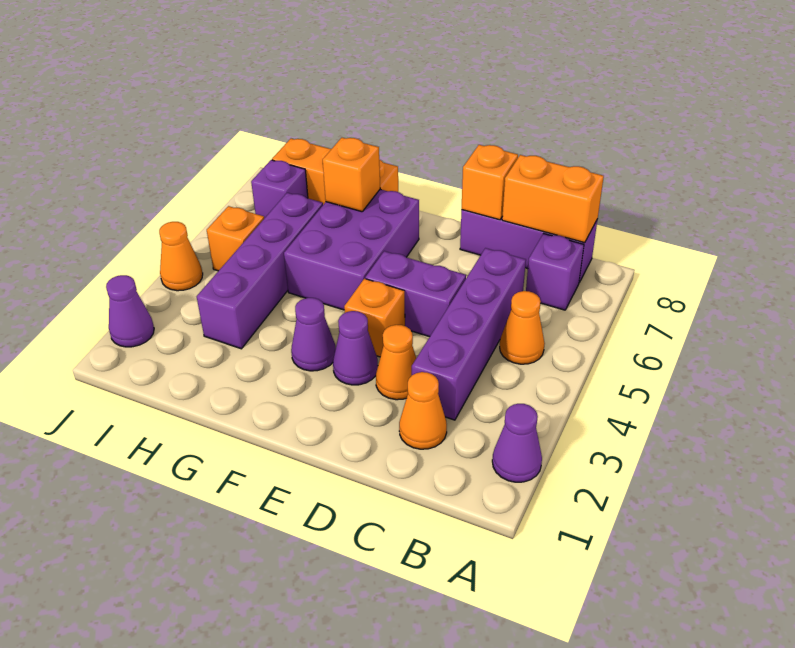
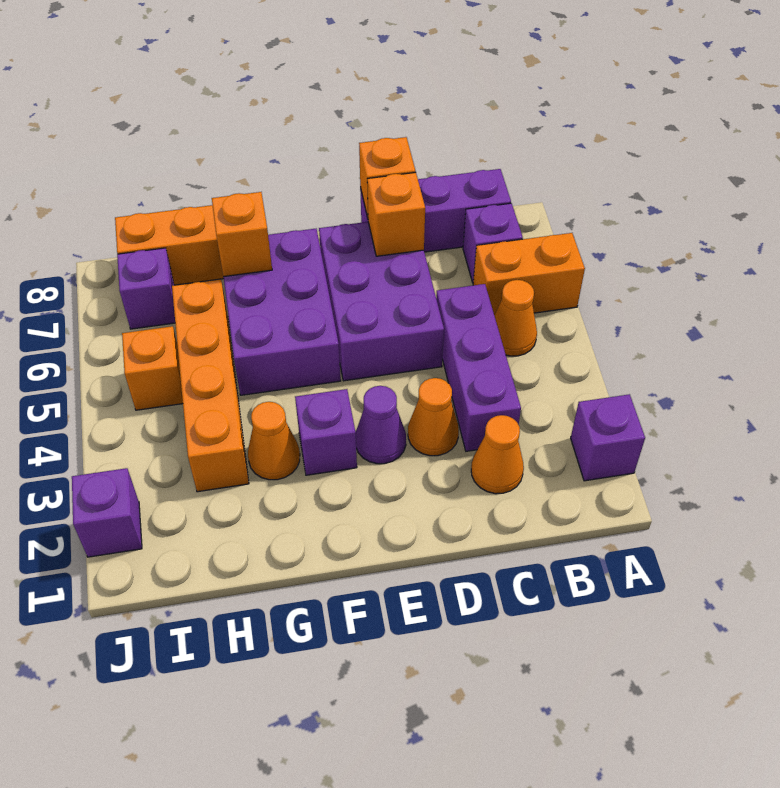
purple 1x1 cone [492,404,542,482] -> purple 1x1 brick [571,394,645,481]
orange 1x2 brick [502,155,604,243] -> orange 1x2 brick moved to [473,233,585,315]
purple 1x4 brick [412,248,526,420] -> purple 1x3 brick [436,284,521,451]
purple 1x2 brick [365,251,466,337] -> purple 2x3 brick [319,222,444,381]
orange 1x1 brick [344,279,405,357] -> orange 1x1 brick moved to [367,172,425,256]
purple 1x1 cone [291,298,336,371] -> purple 1x1 brick [295,389,357,475]
purple 1x4 brick [197,193,323,349] -> orange 1x4 brick [172,279,249,492]
purple 1x1 cone [106,275,154,347] -> purple 1x1 brick [72,468,142,557]
orange 1x1 cone [159,222,203,291] -> orange 1x1 cone moved to [248,402,300,480]

